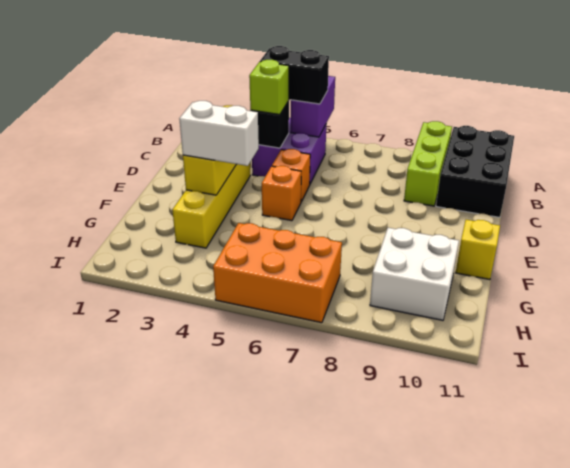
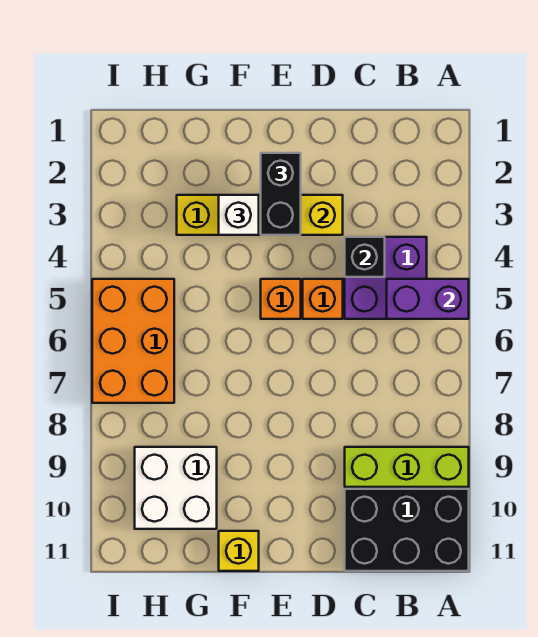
black 1x2 brick [260,46,329,104] -> black 1x2 brick moved to [261,153,301,235]
lime 1x1 brick [249,60,289,115] -> none
white 1x2 brick [179,101,259,166] -> white 1x1 brick [219,195,259,235]

